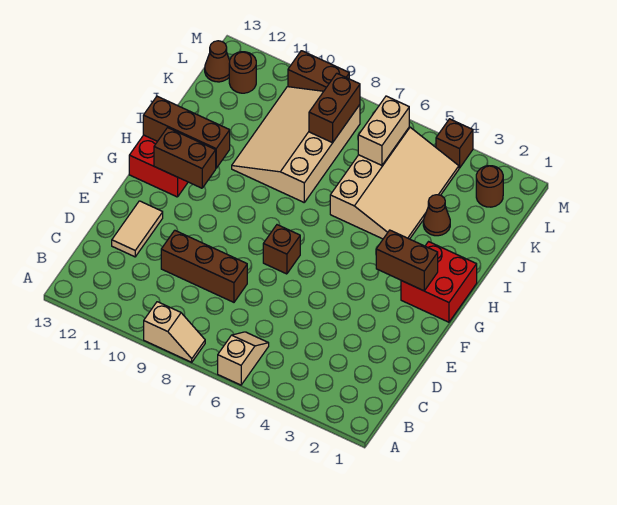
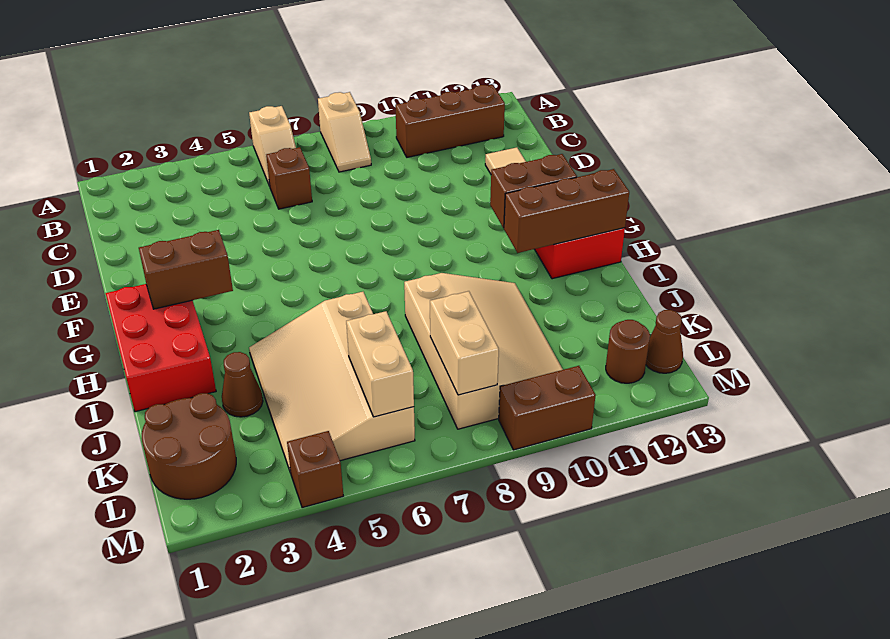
tan 1x2 slope [144,302,205,362] -> tan 1x2 slope turned to [318,92,371,172]
brown 1x3 brick [161,230,247,302] -> brown 1x3 brick moved to [395,85,505,157]
brown 1x1 brick [263,225,300,274] -> brown 1x1 brick moved to [266,147,312,209]
red 2x2 brick [401,242,477,322] -> red 2x3 brick [106,284,216,412]
brown 1x2 brick [309,73,360,143] -> tan 1x2 brick [430,291,499,395]
brown 1x1 round brick [476,166,503,207] -> brown 2x2 round brick [142,393,236,499]

